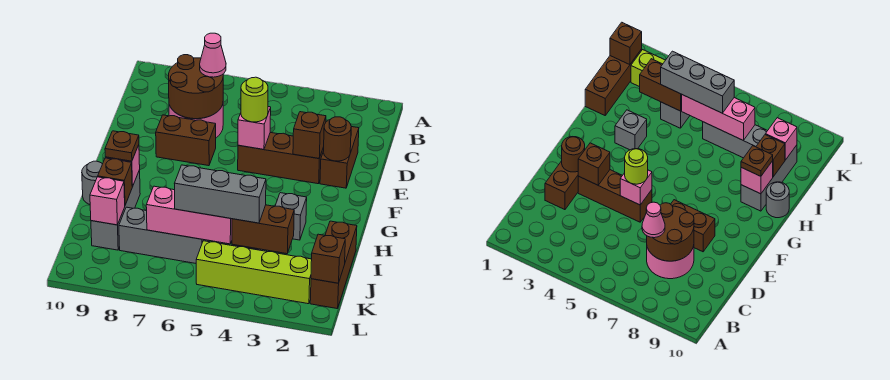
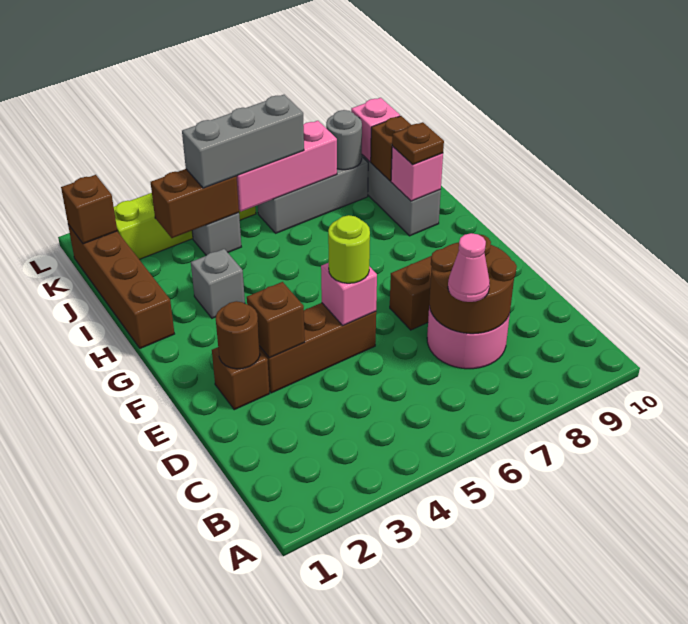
brown 1x2 brick [320,127,359,188] -> brown 1x1 brick [212,347,270,410]
grey 1x1 round brick [82,161,102,204] -> grey 1x1 round brick moved to [326,110,362,170]
brown 1x3 brick [310,221,357,309] -> brown 1x4 brick [68,224,174,348]

